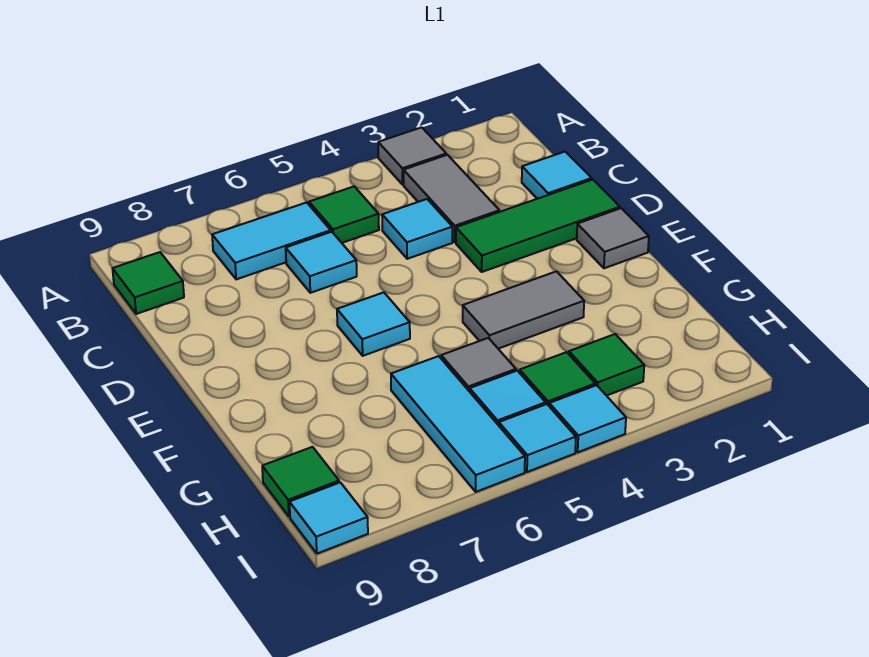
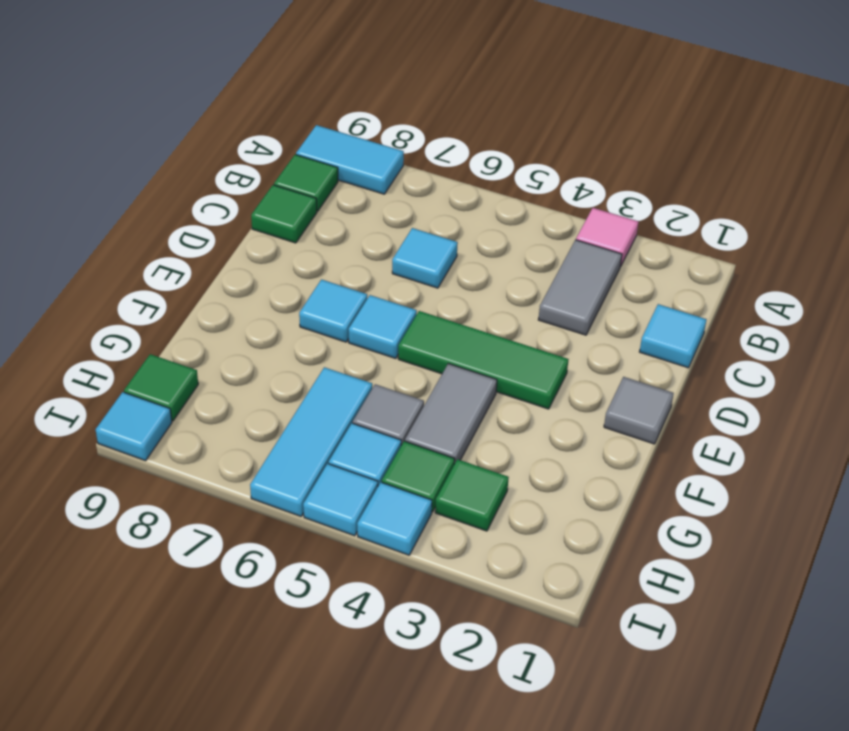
grey 1x1 tile [378,127,446,185] -> pink 1x1 tile [576,208,638,267]
green 1x1 tile [309,186,379,243] -> green 1x1 tile moved to [251,185,317,243]
cyan 1x2 tile [212,202,331,279] -> cyan 1x2 tile moved to [296,125,404,194]
cyan 1x1 tile [382,199,452,259] -> cyan 1x1 tile moved to [299,280,367,342]
green 1x3 tile [456,180,620,272] -> green 1x3 tile moved to [398,311,569,409]
grey 1x2 tile [463,271,584,349] -> grey 1x2 tile turned to [405,364,497,464]

